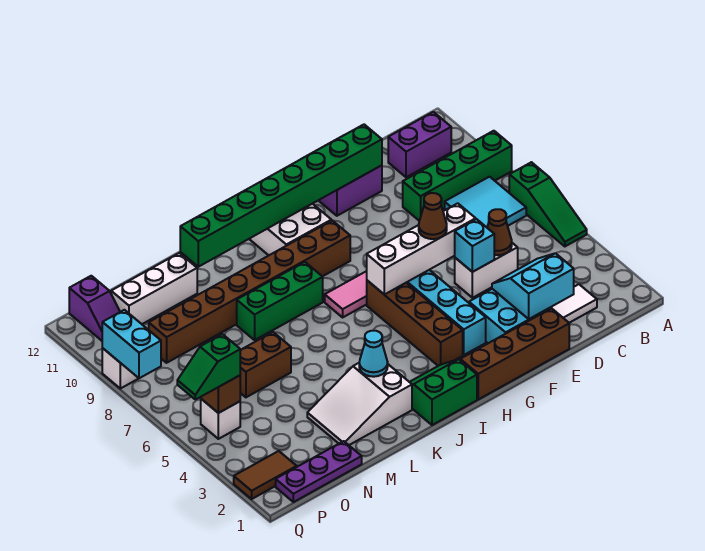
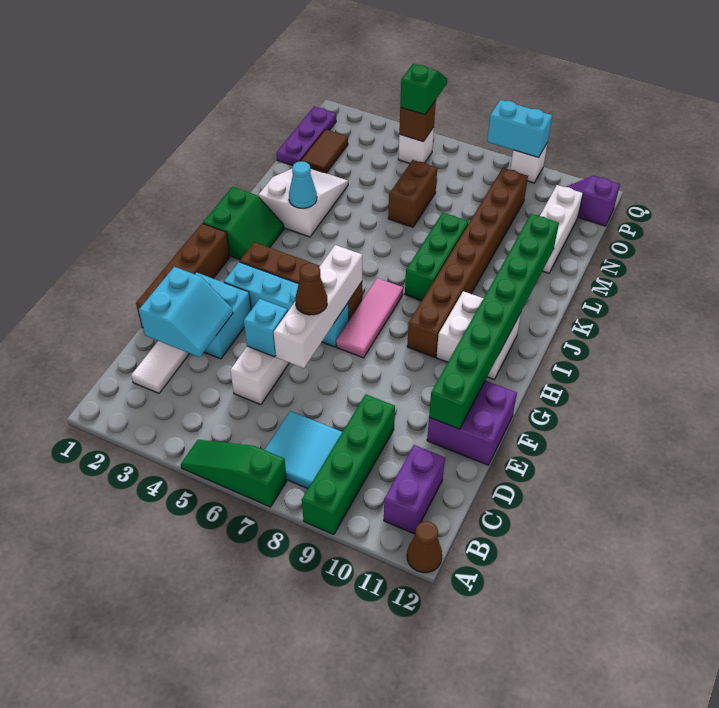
brown 1x1 cone [487,209,512,255] -> brown 1x1 cone moved to [407,521,442,573]
brown 1x2 tile [234,451,297,499] -> brown 1x2 tile moved to [301,129,348,173]

